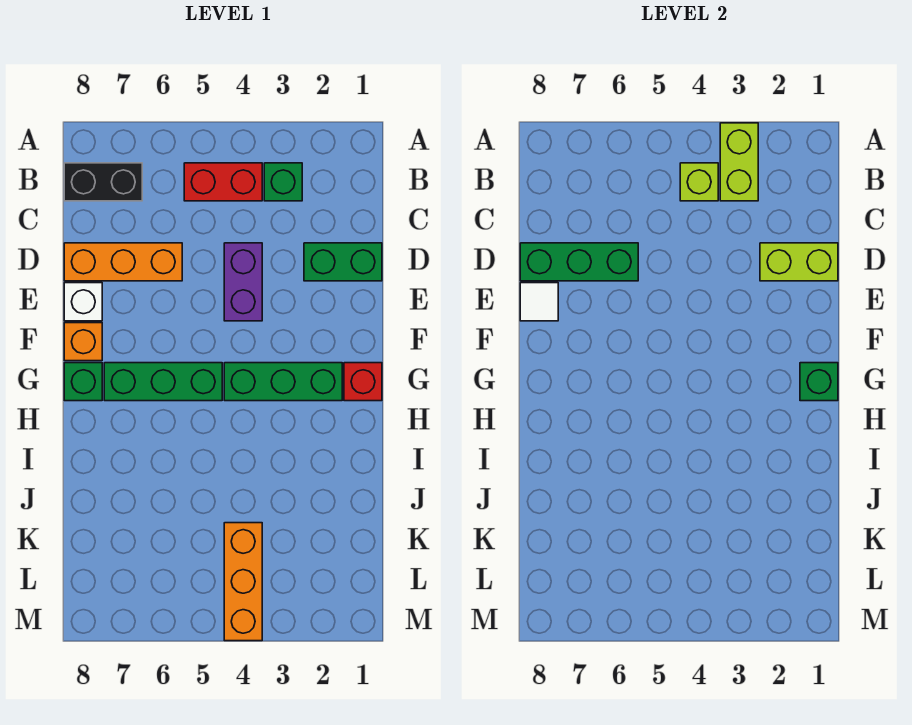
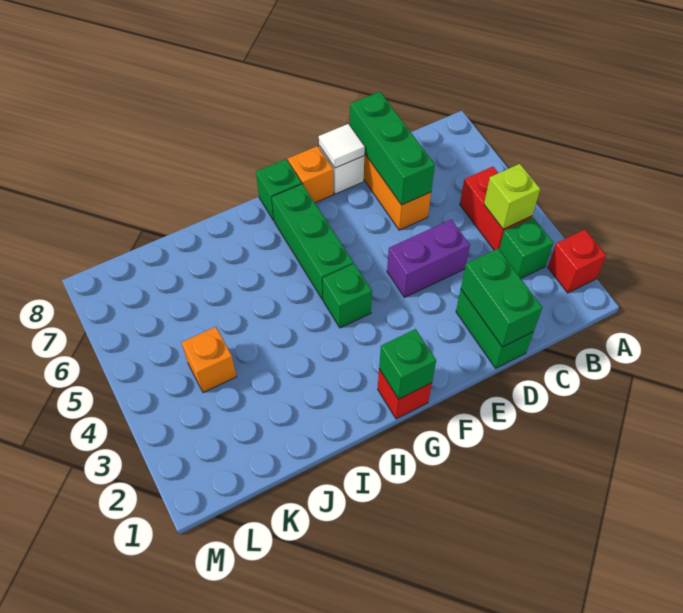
none -> red 1x1 brick [548,230,606,293]
lime 1x2 brick [720,123,758,201] -> none
black 1x2 brick [64,163,142,201] -> none
lime 1x2 brick [760,243,838,281] -> green 1x2 brick [461,249,542,347]
green 1x3 brick [224,363,342,401] -> green 1x1 brick [322,264,372,328]
orange 1x3 brick [224,523,262,641] -> orange 1x1 brick [182,327,236,393]

